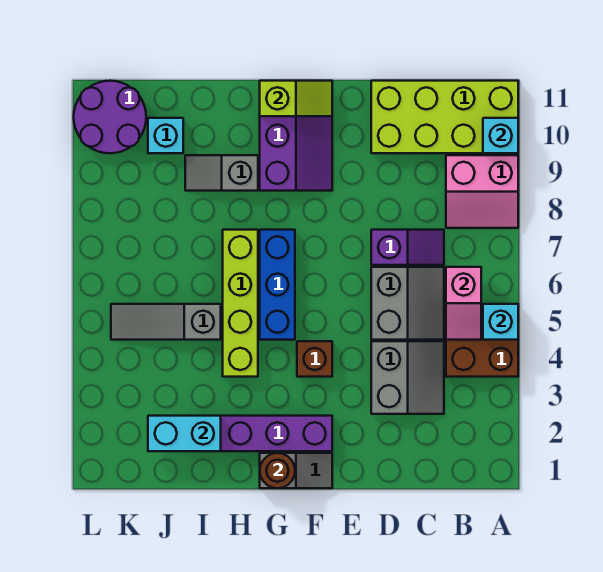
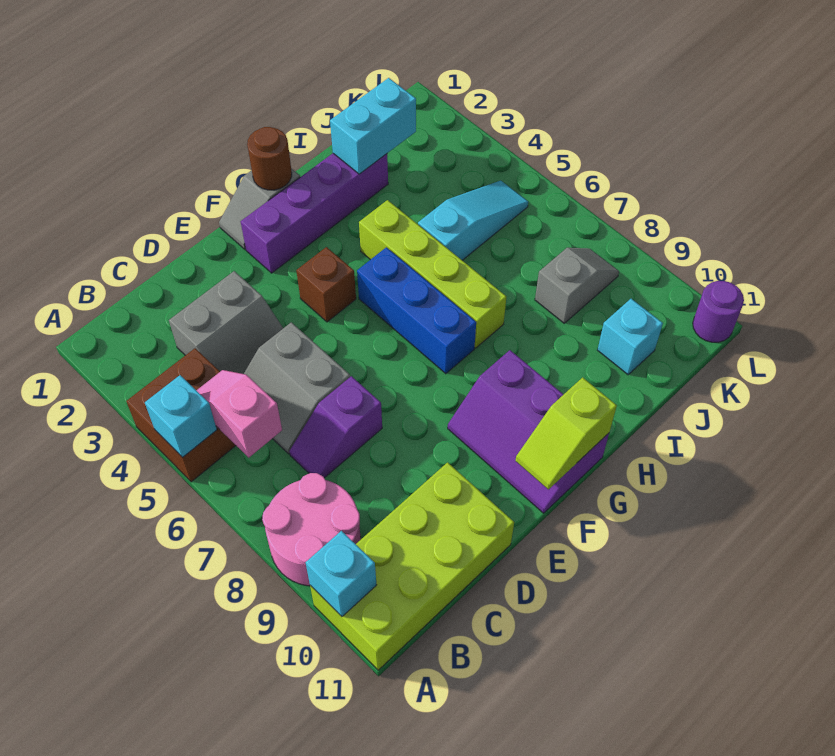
pink 2x2 slope [446,155,518,228] -> pink 2x2 round brick [262,473,361,586]
grey 2x2 slope [371,341,444,414] -> grey 2x2 slope turned to [169,271,283,374]
grey 1x2 slope [185,155,258,191] -> grey 1x2 slope moved to [535,248,619,323]
grey 1x3 slope [111,304,221,340] -> cyan 1x3 slope [418,181,528,260]
purple 2x2 round brick [74,81,146,153] -> purple 1x1 round brick [693,281,744,342]

